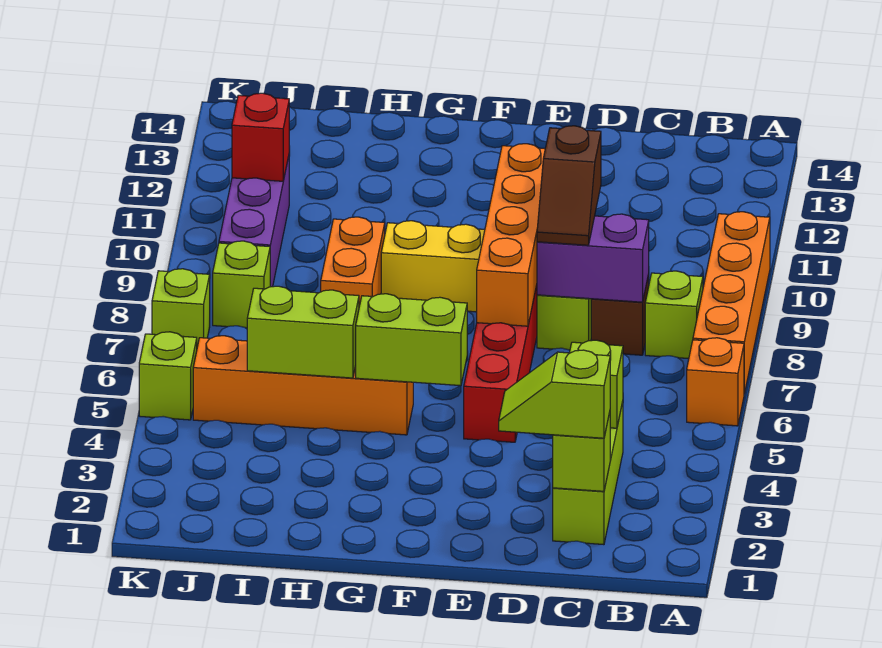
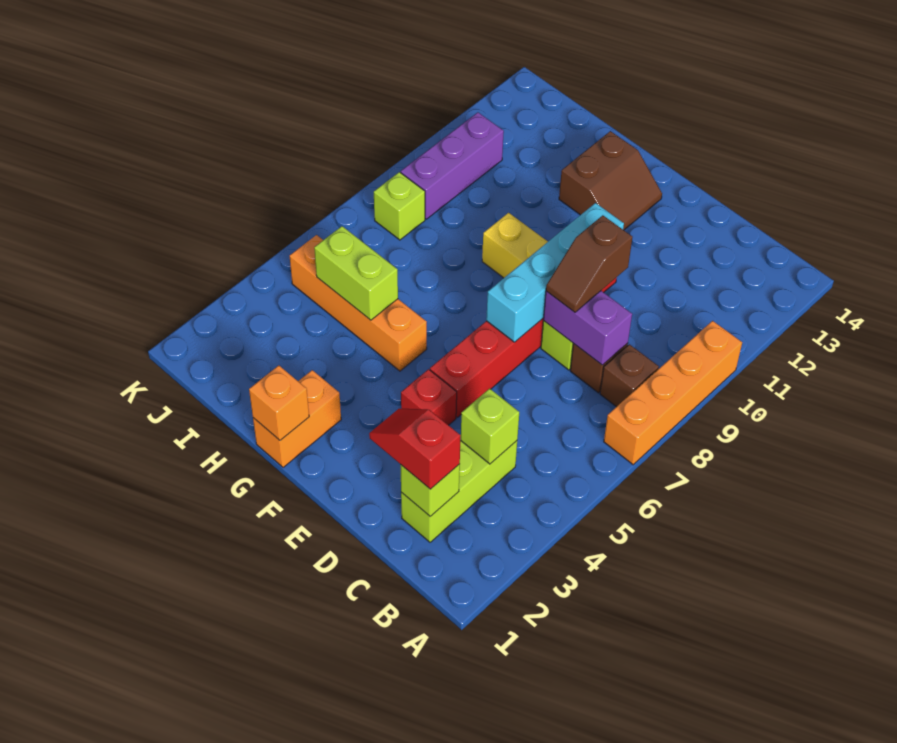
orange 1x1 brick [687,338,744,426] -> orange 1x1 brick moved to [249,365,309,440]
lime 1x1 brick [645,271,703,359] -> brown 1x1 brick [600,344,659,407]
lime 1x2 slope [499,350,610,438] -> red 1x2 slope [369,409,461,489]
orange 1x4 brick [477,144,545,326] -> cyan 1x4 brick [486,203,624,342]
lime 1x2 brick [356,294,467,386] -> none
none -> brown 2x2 slope [559,131,662,230]
orange 1x2 brick [321,217,385,306] -> orange 1x2 brick moved to [253,370,341,467]
red 1x1 brick [232,93,289,181] -> red 1x1 brick moved to [401,369,457,425]
lime 1x1 brick [139,332,197,420] -> none
lime 1x1 brick [152,269,210,347] -> none

